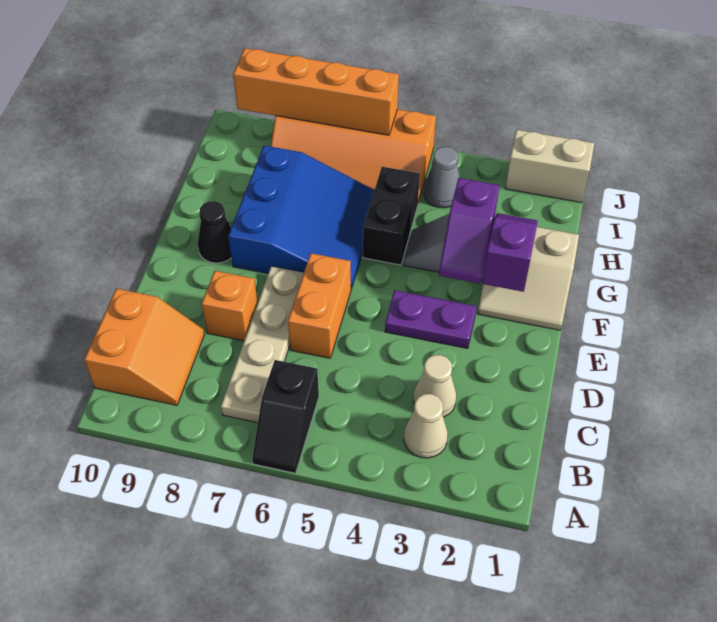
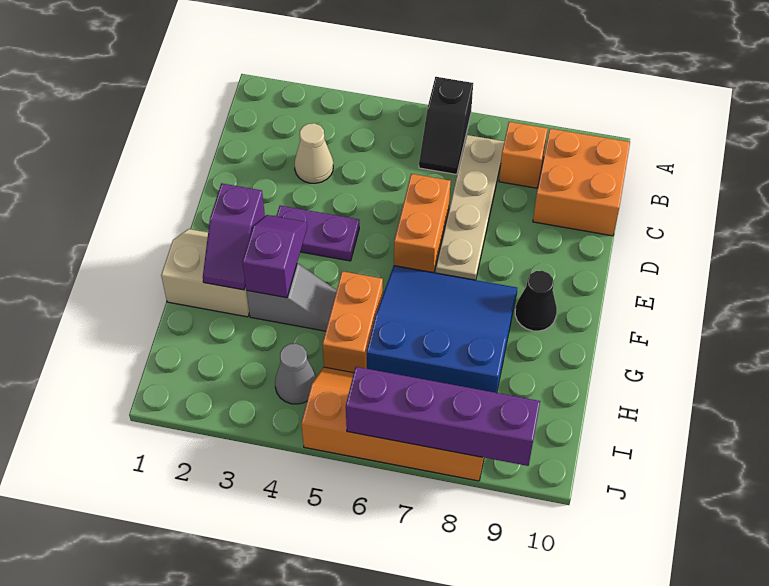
black 1x2 slope [252,360,319,473] -> black 1x2 slope turned to [419,77,473,174]
tan 1x1 cone [404,394,448,458] -> none
orange 2x2 slope [84,289,205,405] -> orange 2x2 brick [533,129,630,236]
orange 1x1 brick [202,271,258,341] -> orange 1x1 brick moved to [499,122,548,188]
blue 3x3 slope [228,146,374,289] -> blue 3x3 slope turned to [367,266,517,393]
black 1x2 brick [363,167,420,265] -> orange 1x2 brick [322,271,383,373]
tan 1x2 brick [505,130,594,203] -> none
orange 1x4 brick [233,48,399,135] -> purple 1x4 brick [346,367,540,466]

